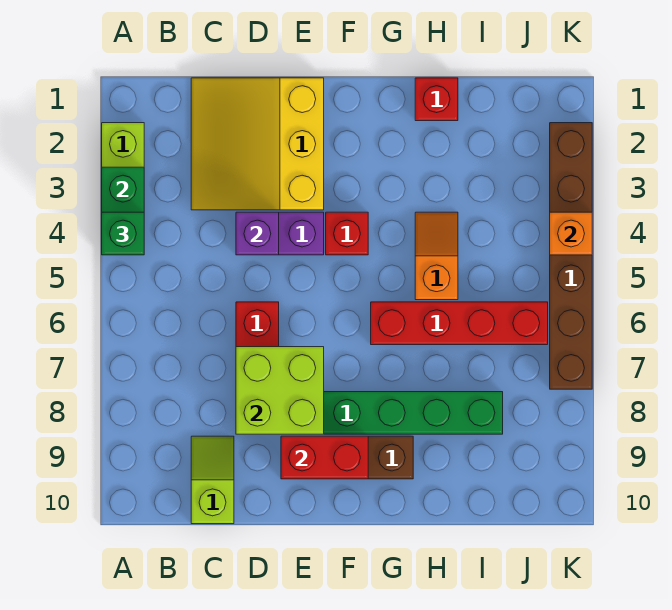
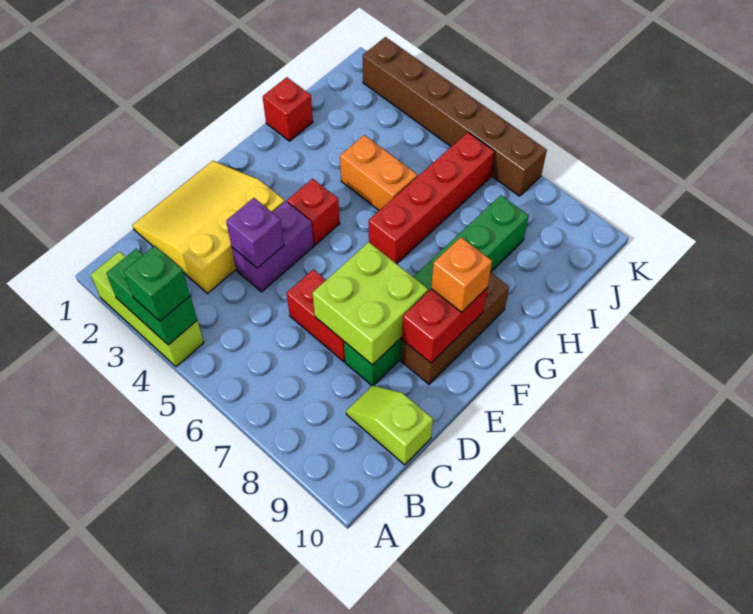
yellow 3x3 slope [191,78,324,210] -> yellow 3x3 slope turned to [132,161,285,293]
orange 1x2 slope [415,212,458,300] -> orange 1x2 brick [340,135,418,210]
orange 1x1 brick [550,212,592,255] -> orange 1x1 brick moved to [431,237,492,312]

